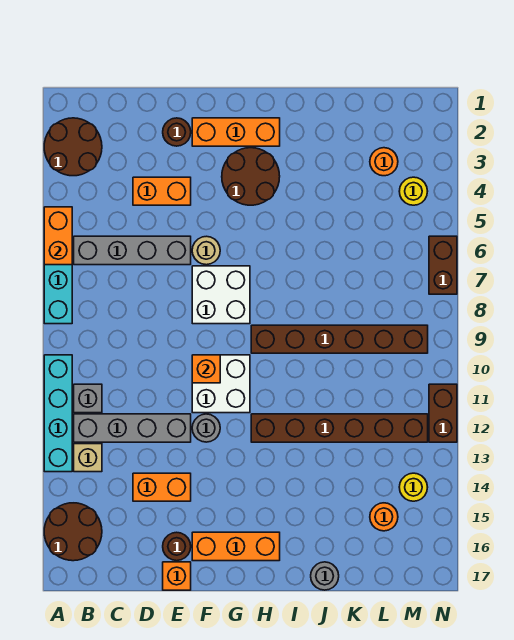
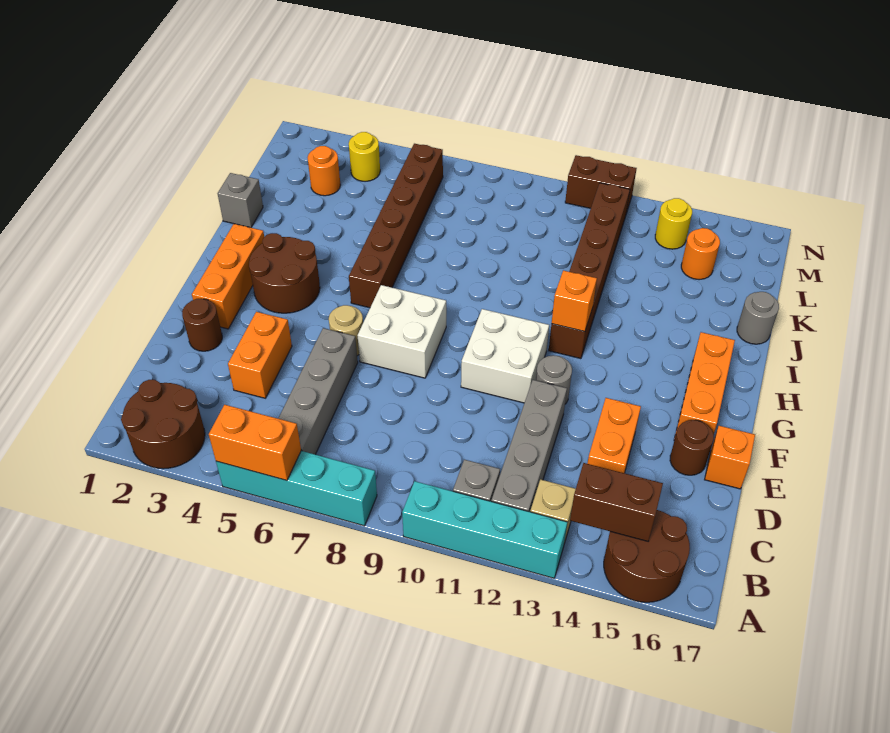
orange 1x1 brick [192,355,220,383] -> orange 1x1 brick moved to [552,270,597,332]
brown 1x6 brick [251,325,428,353] -> brown 1x6 brick moved to [349,144,443,308]
none -> grey 1x1 brick [218,173,263,228]
brown 1x2 brick [429,236,457,294] -> brown 1x2 brick moved to [570,463,663,541]

